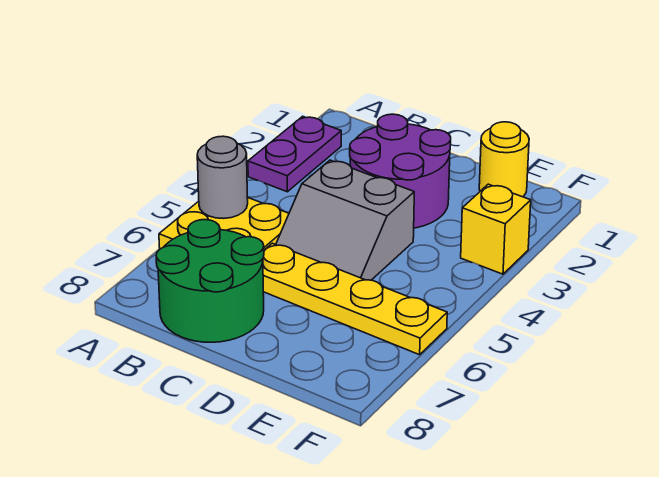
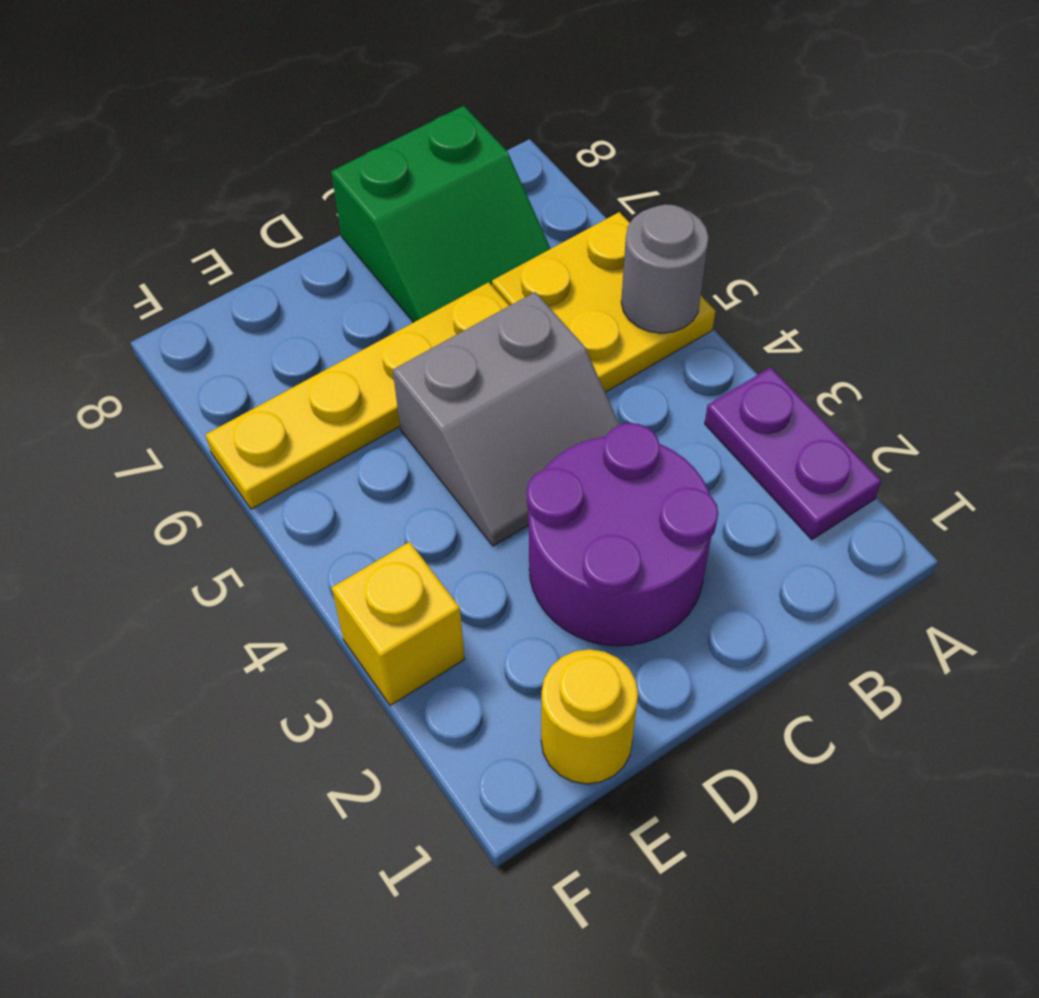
green 2x2 round brick [156,220,264,342] -> green 2x2 slope [331,106,551,322]
grey 2x2 slope [276,160,414,280] -> grey 2x2 slope turned to [393,292,619,546]

